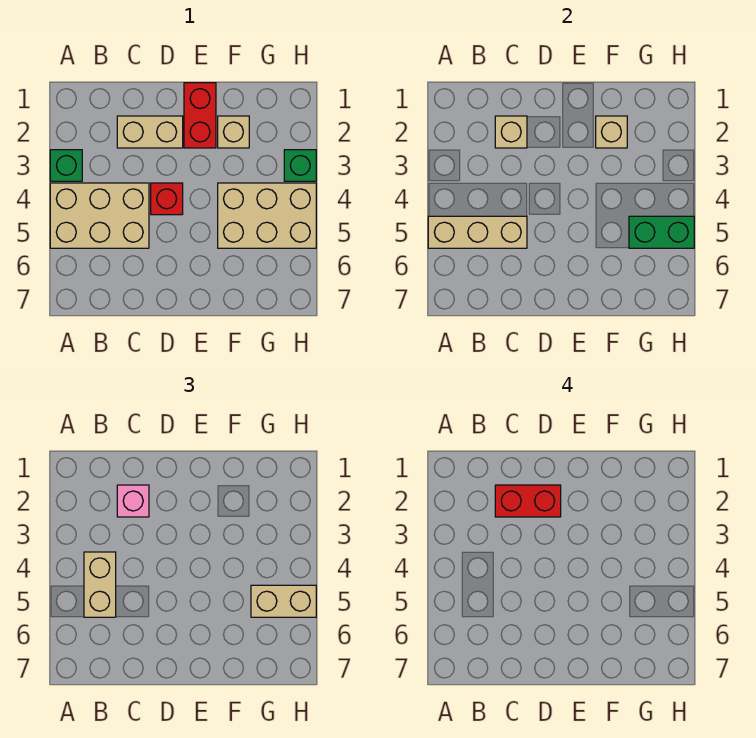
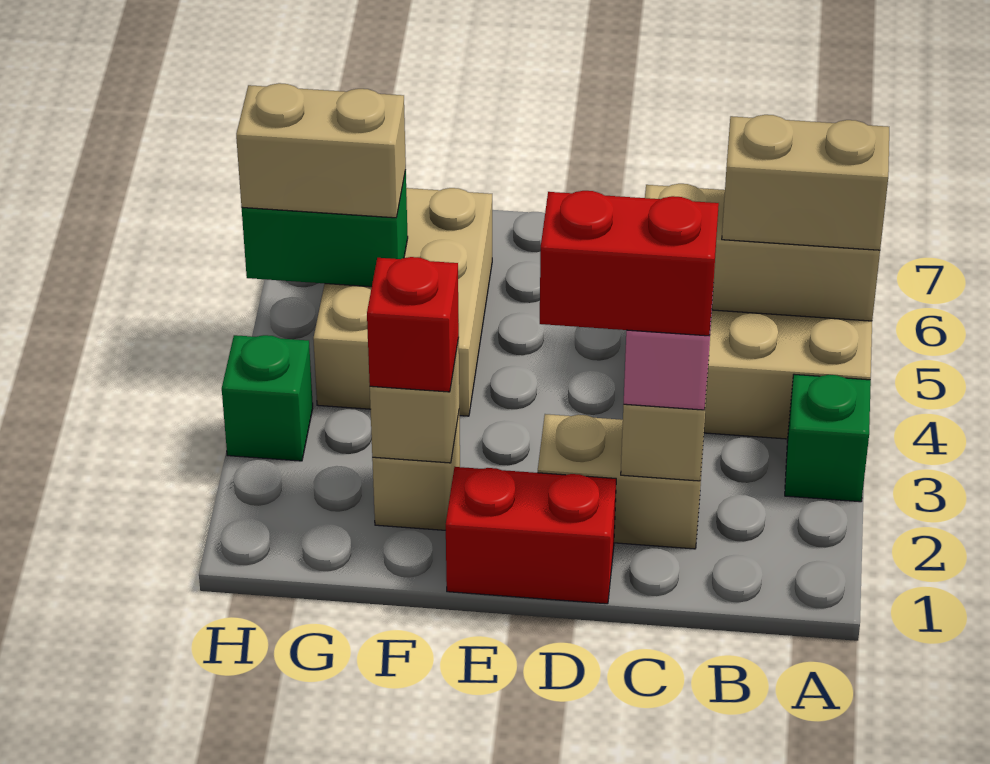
tan 1x2 brick [84,552,116,617] -> tan 1x2 brick turned to [722,115,889,250]
red 1x1 brick [151,183,183,215] -> red 1x1 brick moved to [367,257,459,392]
red 1x2 brick [184,83,216,148] -> red 1x2 brick turned to [446,467,616,604]
tan 2x3 brick [218,183,316,248] -> tan 2x3 brick turned to [313,188,492,416]

